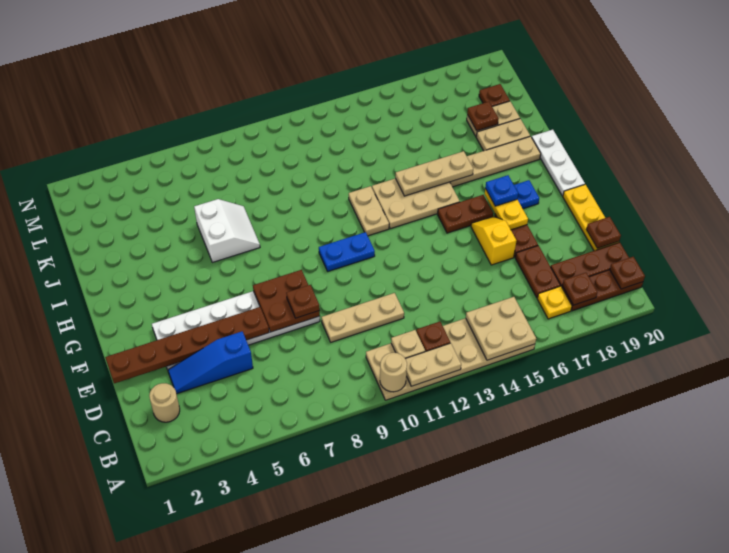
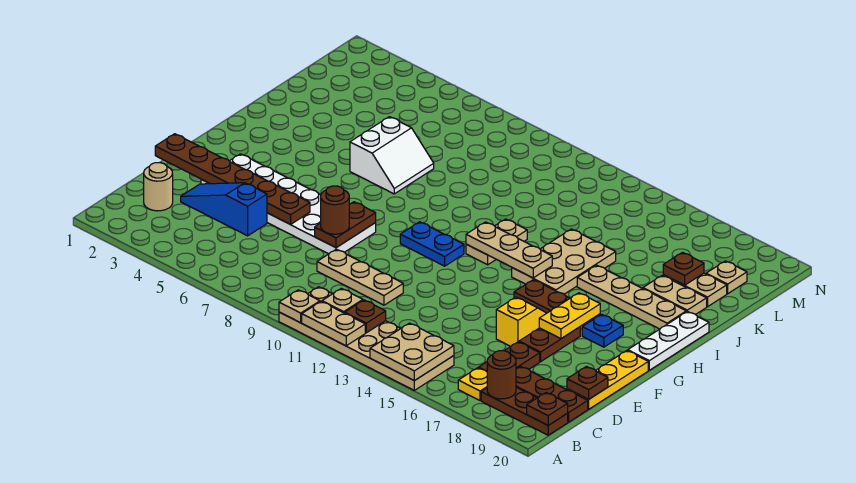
tan 1x1 round brick [380,353,407,392] -> tan 1x1 plate [279,290,320,323]
brown 1x1 plate [562,273,597,305] -> brown 1x1 round brick [487,351,516,399]
brown 2x2 plate [253,270,320,332] -> brown 1x2 plate [315,202,376,248]
brown 1x1 plate [286,285,320,318] -> brown 1x1 round brick [321,186,349,234]
blue 1x1 plate [485,175,518,206] -> none
tan 2x3 plate [372,178,460,229] -> tan 2x3 plate turned to [512,229,616,294]
tan 1x3 plate [395,151,473,196] -> tan 1x3 plate moved to [466,222,552,278]
brown 1x1 plate [479,84,510,106] -> tan 1x1 plate [706,261,747,294]

